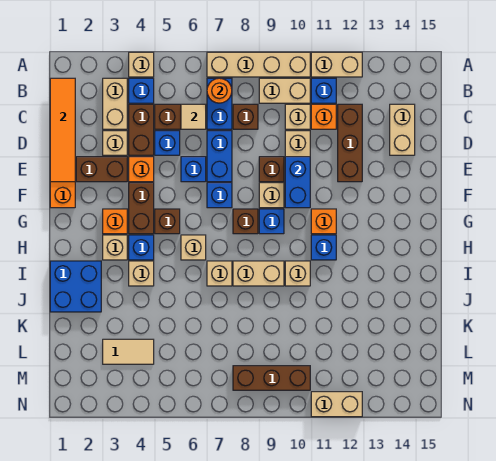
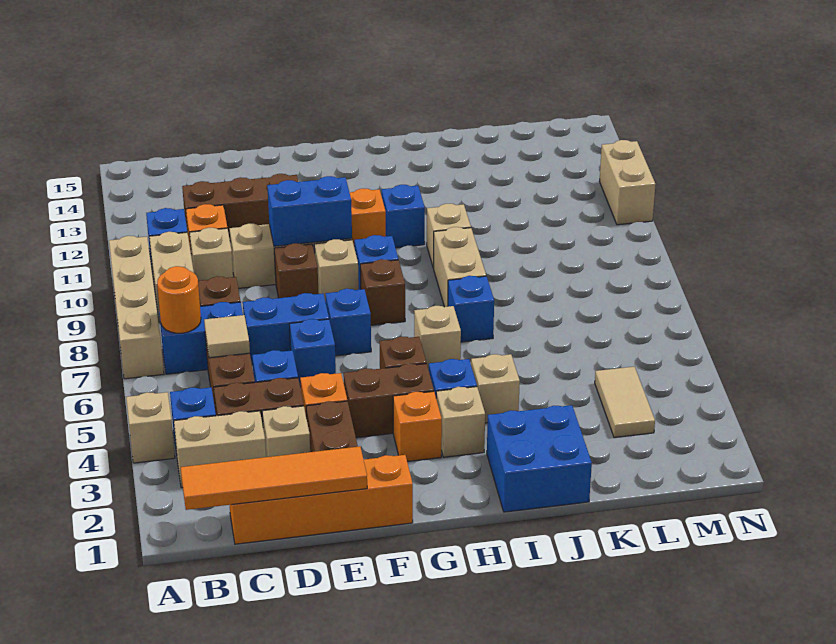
tan 1x2 brick [311,52,362,77] -> none
tan 1x2 brick [390,104,415,155] -> none
tan 1x1 brick [207,261,232,286] -> blue 1x1 brick [448,276,494,342]
brown 1x3 brick [233,366,310,390] -> none

